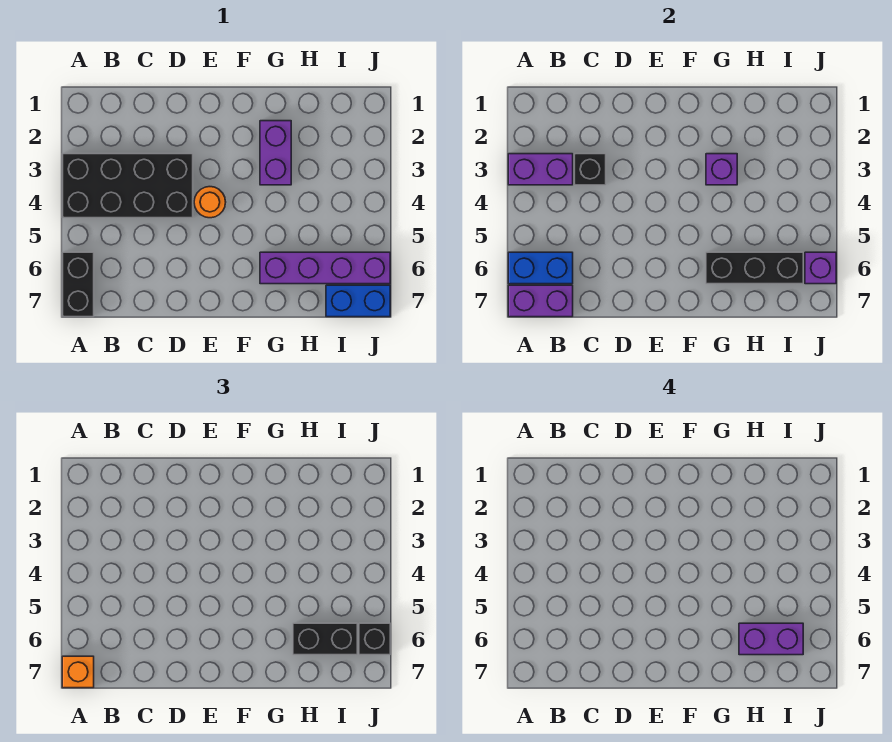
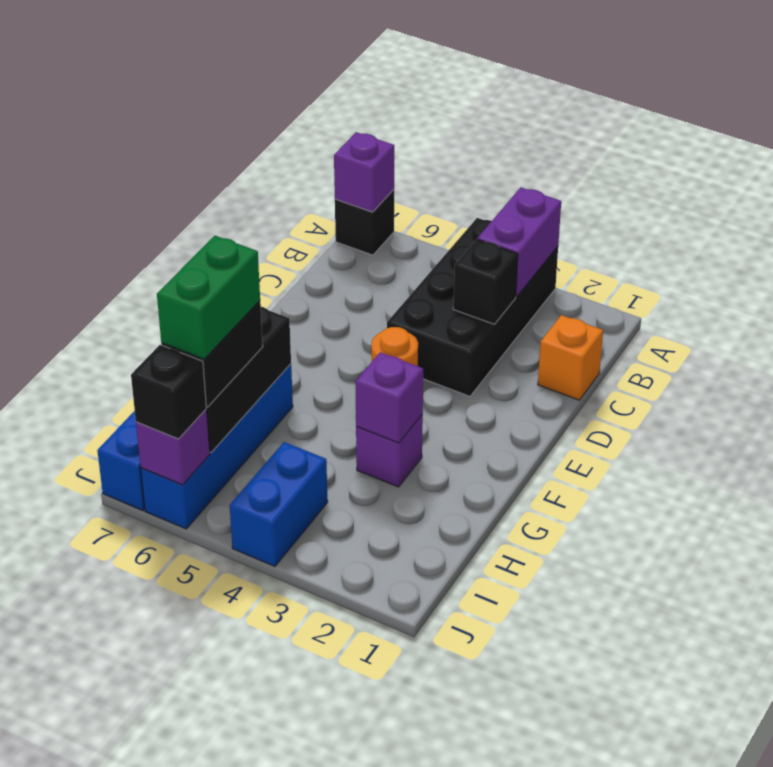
black 1x2 brick [62,252,94,317] -> black 1x1 brick [335,190,394,255]
blue 1x2 brick [508,252,573,284] -> blue 1x2 brick moved to [230,442,328,566]
purple 1x2 brick [508,285,573,317] -> purple 1x1 brick [334,132,394,212]
orange 1x1 brick [62,656,94,688] -> orange 1x1 brick moved to [538,315,603,400]
purple 1x2 brick [260,121,291,185] -> purple 1x1 brick [356,414,423,487]
purple 1x4 brick [260,252,390,284] -> blue 1x4 brick [141,364,293,529]
purple 1x2 brick [739,623,803,655] -> green 1x2 brick [157,236,260,359]

